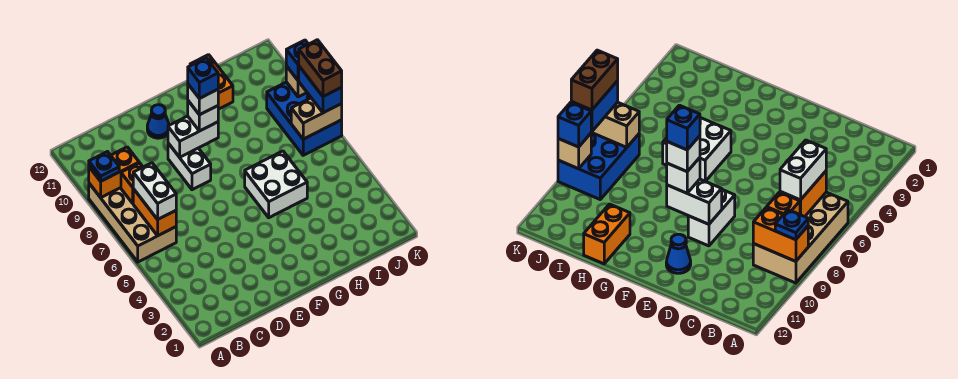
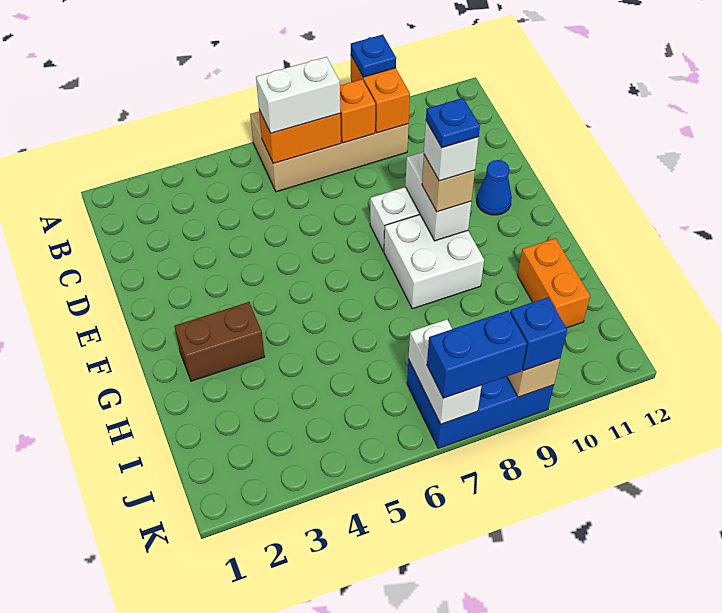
white 1x1 brick [188,101,218,131] -> tan 1x1 brick [422,155,475,212]
blue 1x1 brick [188,58,218,99] -> blue 1x1 plate [426,98,480,148]
white 2x2 brick [245,151,307,218] -> white 2x2 brick moved to [384,215,484,309]
orange 1x2 brick [190,55,233,109] -> orange 1x2 brick turned to [518,238,590,328]
tan 1x2 brick [291,98,342,139] -> white 1x2 brick [408,319,482,424]
brown 1x2 brick [299,40,342,96] -> brown 1x2 brick moved to [174,302,265,381]

